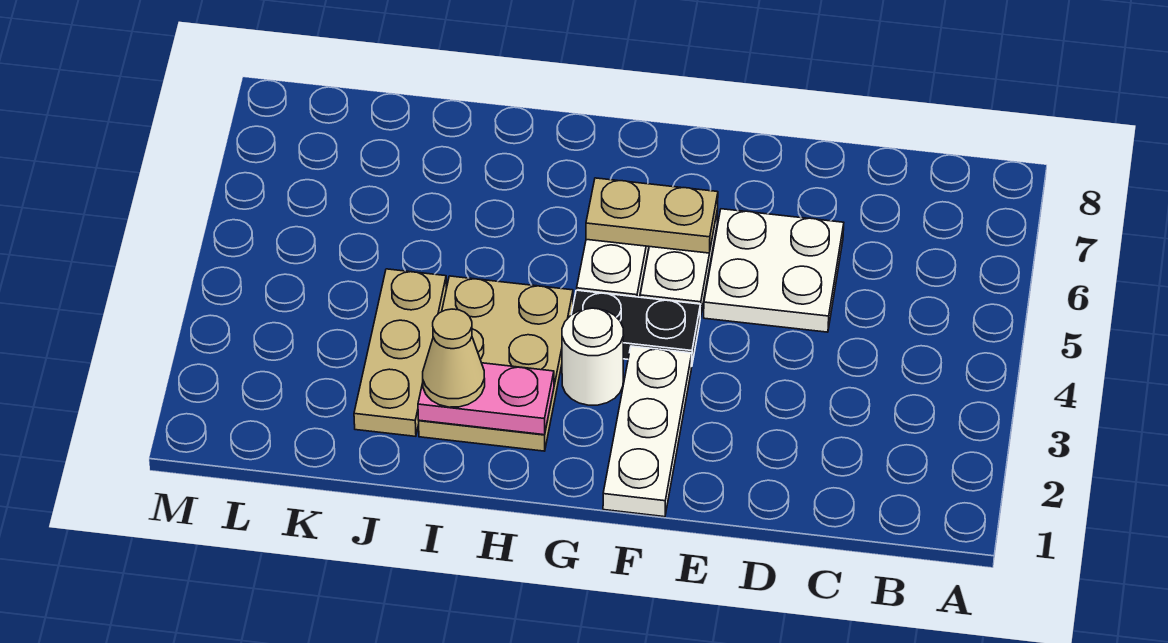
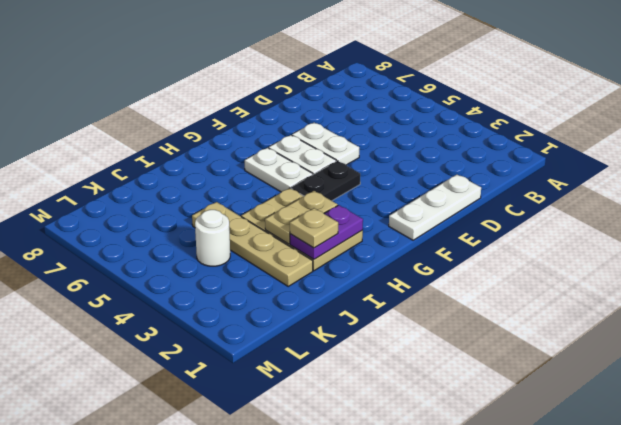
white 2x2 plate [704,209,844,332] -> white 1x2 plate [292,123,359,165]
white 1x3 plate [603,346,692,517] -> white 1x3 plate turned to [389,175,481,240]
tan 1x2 plate [586,178,718,253] -> tan 1x2 plate moved to [265,191,338,244]
white 1x1 round brick [562,308,624,405] -> white 1x1 round brick moved to [195,210,230,266]
pink 1x2 plate [418,363,554,435] -> purple 1x2 plate [290,205,363,259]
tan 1x1 cone [423,309,485,407] -> tan 1x1 plate [290,208,338,248]
tan 1x3 plate [354,269,447,436] -> tan 1x4 plate [192,202,313,286]

